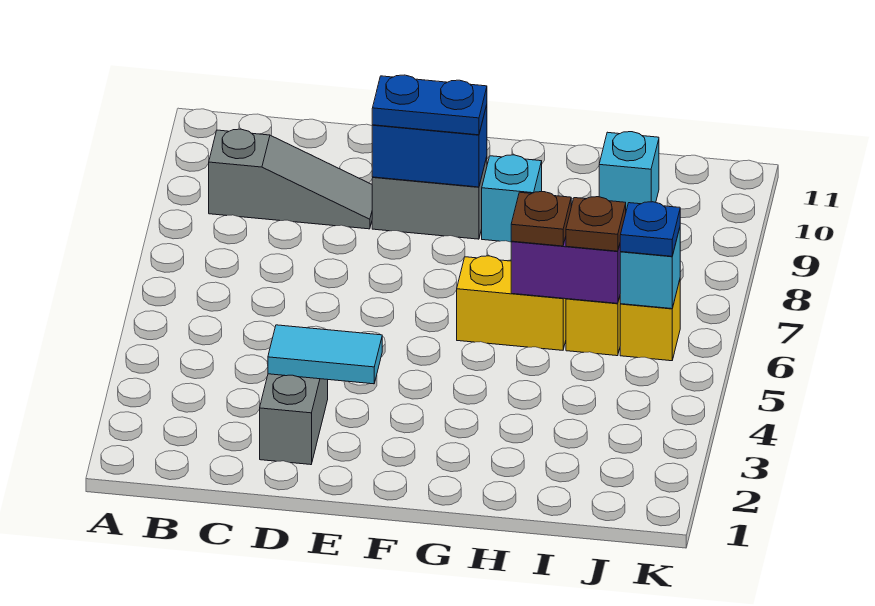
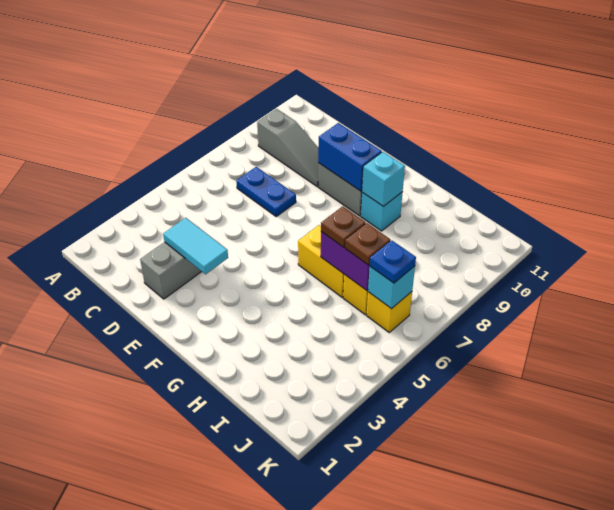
blue 1x2 plate [372,75,487,135] -> blue 1x2 plate moved to [236,167,296,216]
cyan 1x1 brick [599,132,659,210] -> cyan 1x1 brick moved to [362,152,405,206]

